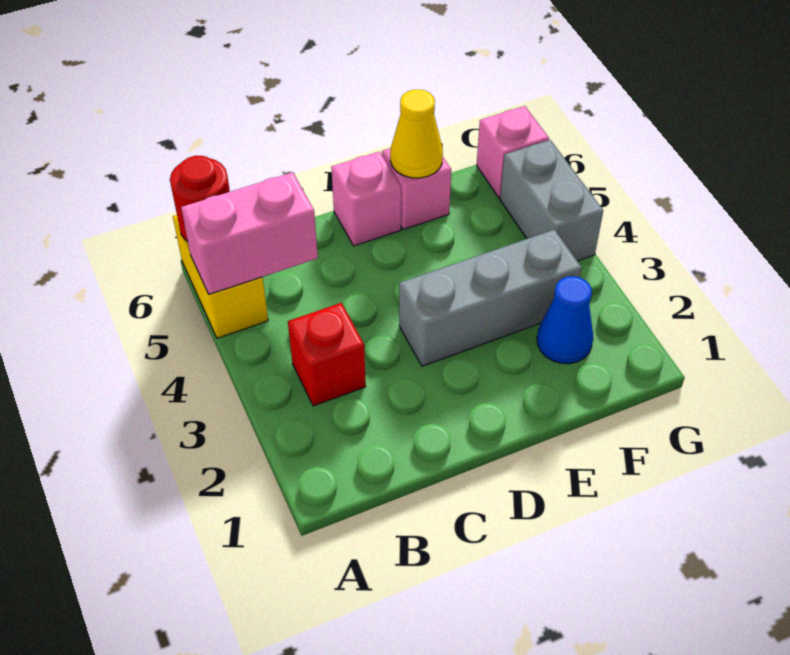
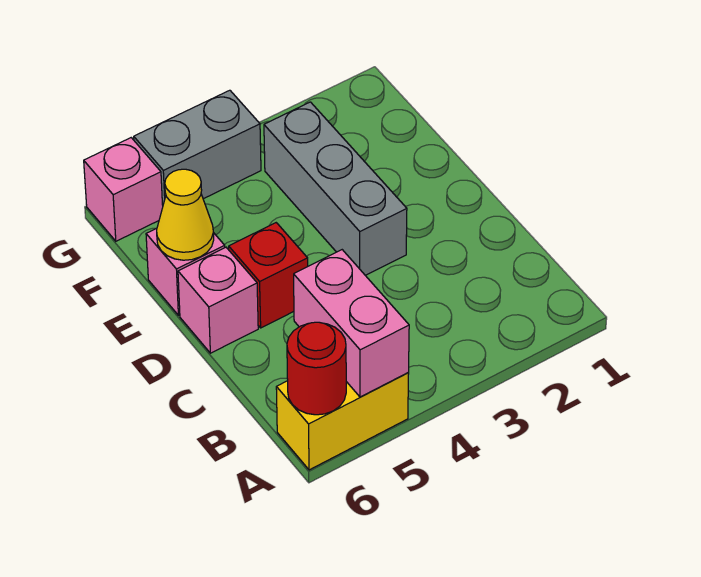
red 1x1 brick [288,303,366,406] -> red 1x1 brick moved to [229,223,308,328]
blue 1x1 cone [537,276,593,364] -> none

